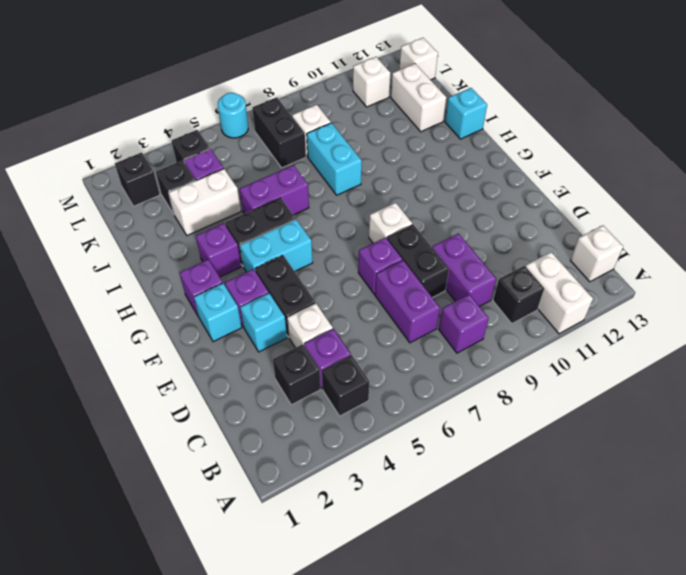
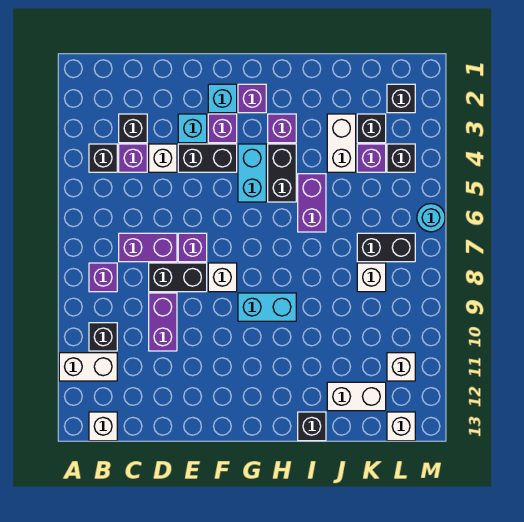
purple 1x2 brick [432,233,496,306] -> purple 1x2 brick turned to [149,293,177,351]
cyan 1x2 brick [307,123,362,195] -> cyan 1x2 brick moved to [238,293,296,321]
cyan 1x1 brick [445,88,487,139] -> black 1x1 brick [298,412,326,441]

